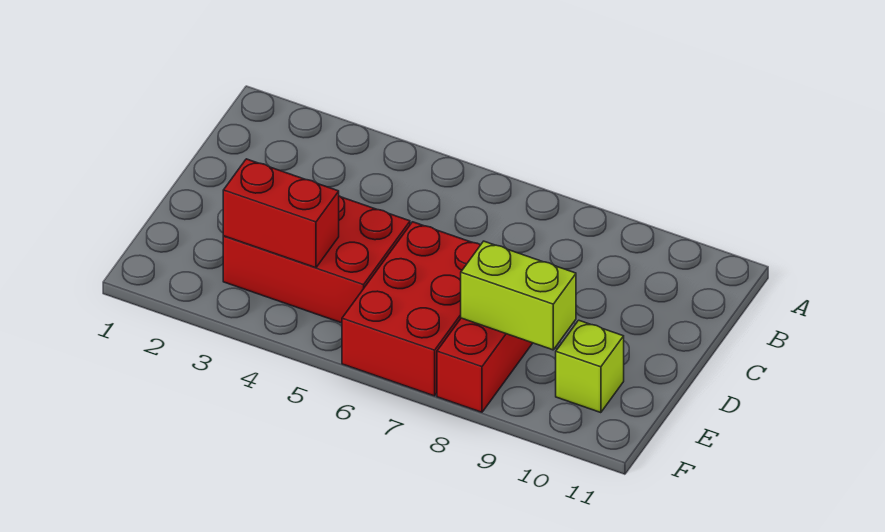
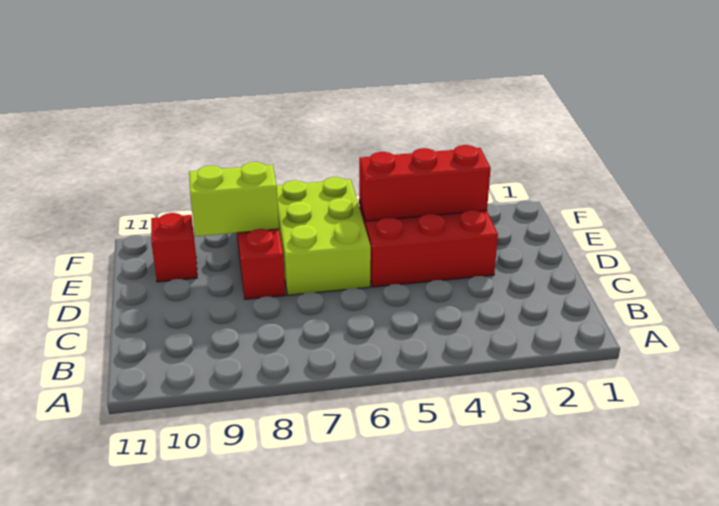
red 2x3 brick [342,222,480,396] -> lime 2x3 brick [277,177,371,295]
red 1x2 brick [223,159,339,268] -> red 1x3 brick [359,145,491,221]
lime 1x1 brick [556,320,624,413] -> red 1x1 brick [151,213,197,282]

